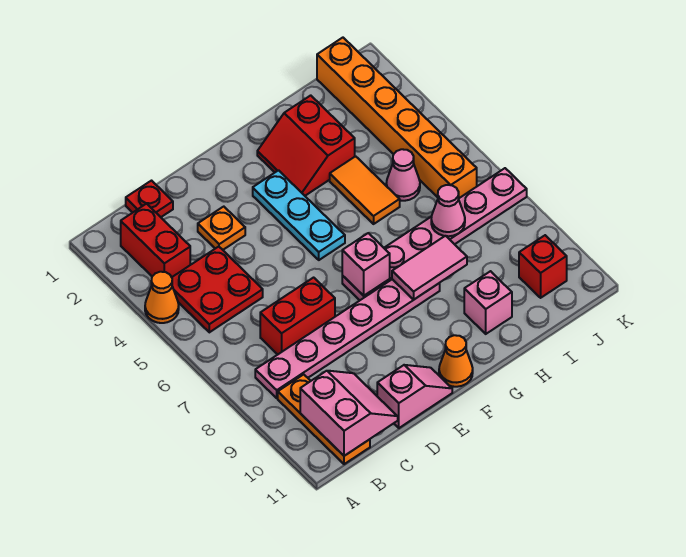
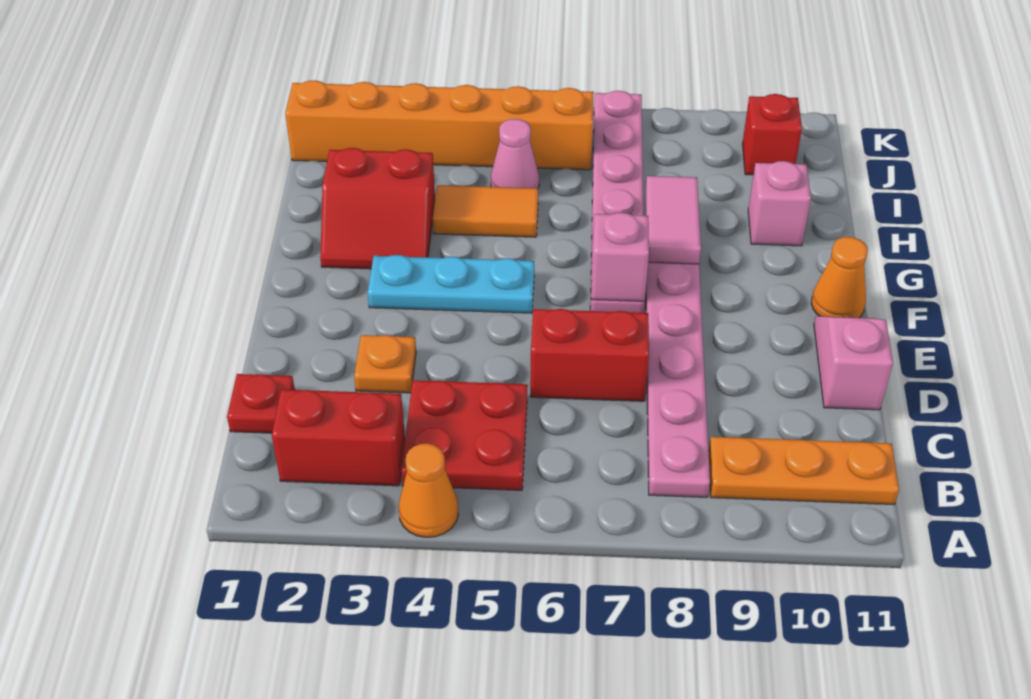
pink 2x2 slope [300,371,398,456] -> none
red 1x2 brick [260,278,335,354] -> red 1x2 brick turned to [530,309,649,401]
pink 1x1 cone [431,185,465,236] -> none

